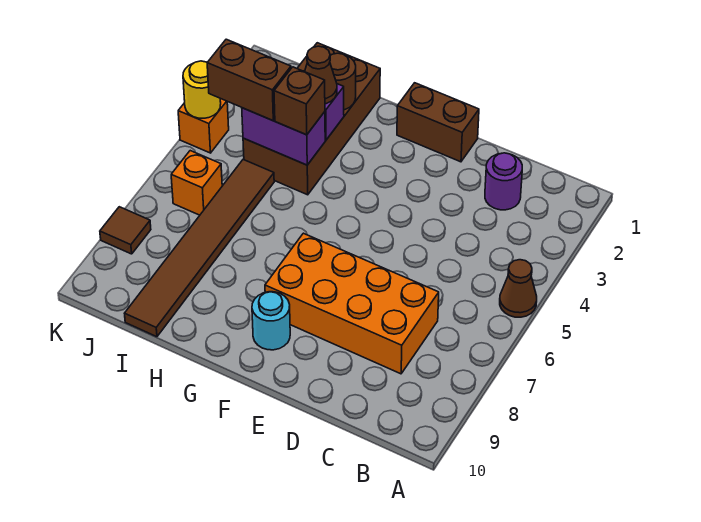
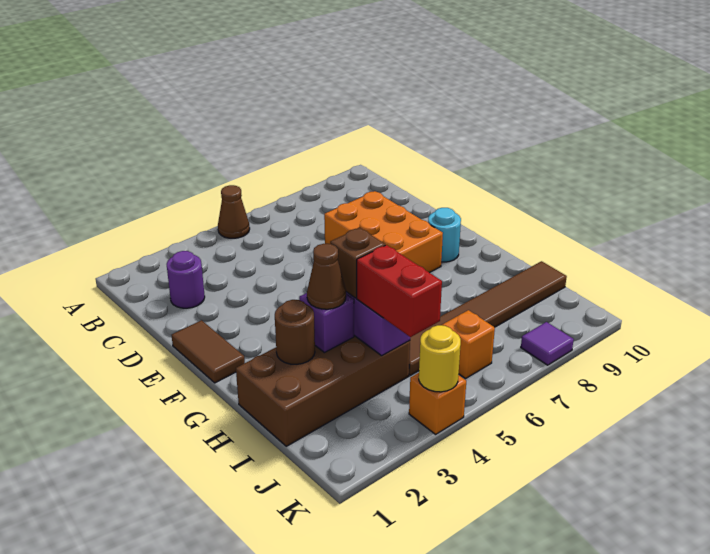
orange 2x4 brick [265,233,439,374] -> orange 2x3 brick [324,191,443,273]
brown 1x2 brick [397,83,479,162] -> brown 1x2 tile [171,320,245,383]
brown 1x2 brick [207,39,291,121] -> red 1x2 brick [357,245,442,337]
brown 1x1 tile [100,207,151,254] -> purple 1x1 tile [521,322,574,365]

